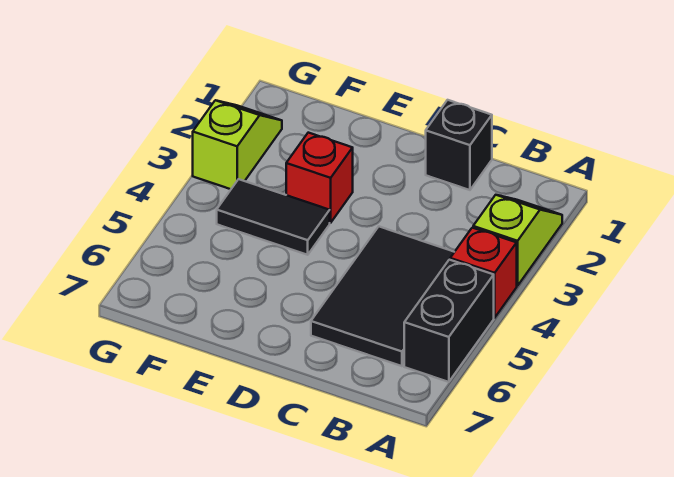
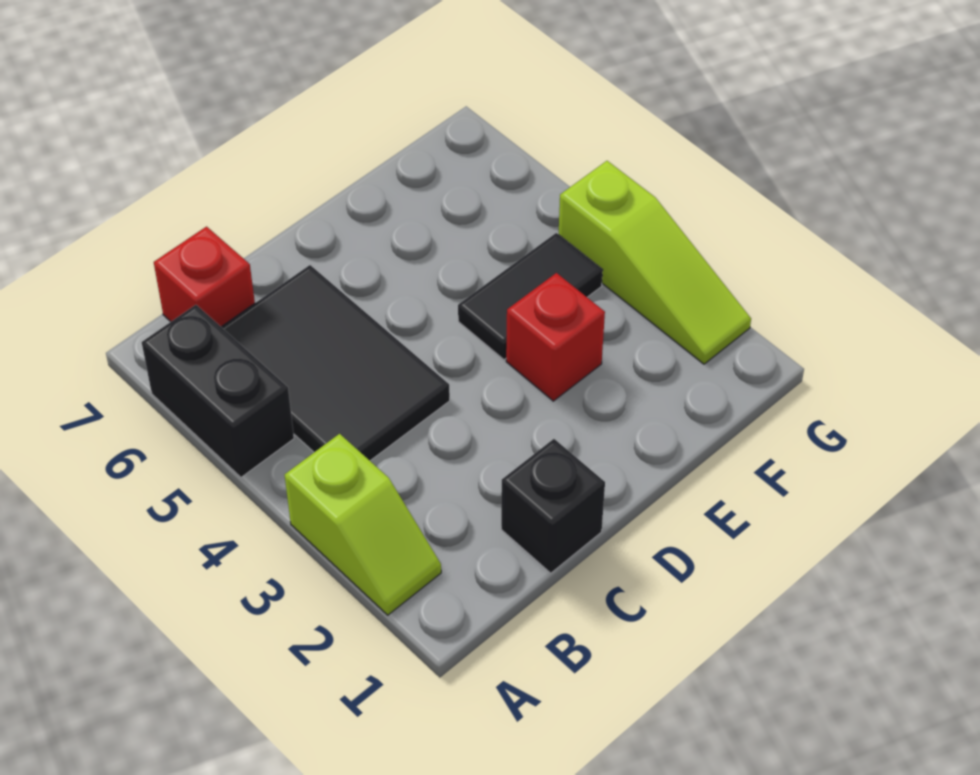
red 1x1 brick [450,228,517,318] -> red 1x1 brick moved to [154,227,255,327]
lime 1x2 slope [193,100,282,189] -> lime 1x3 slope [559,161,751,364]

